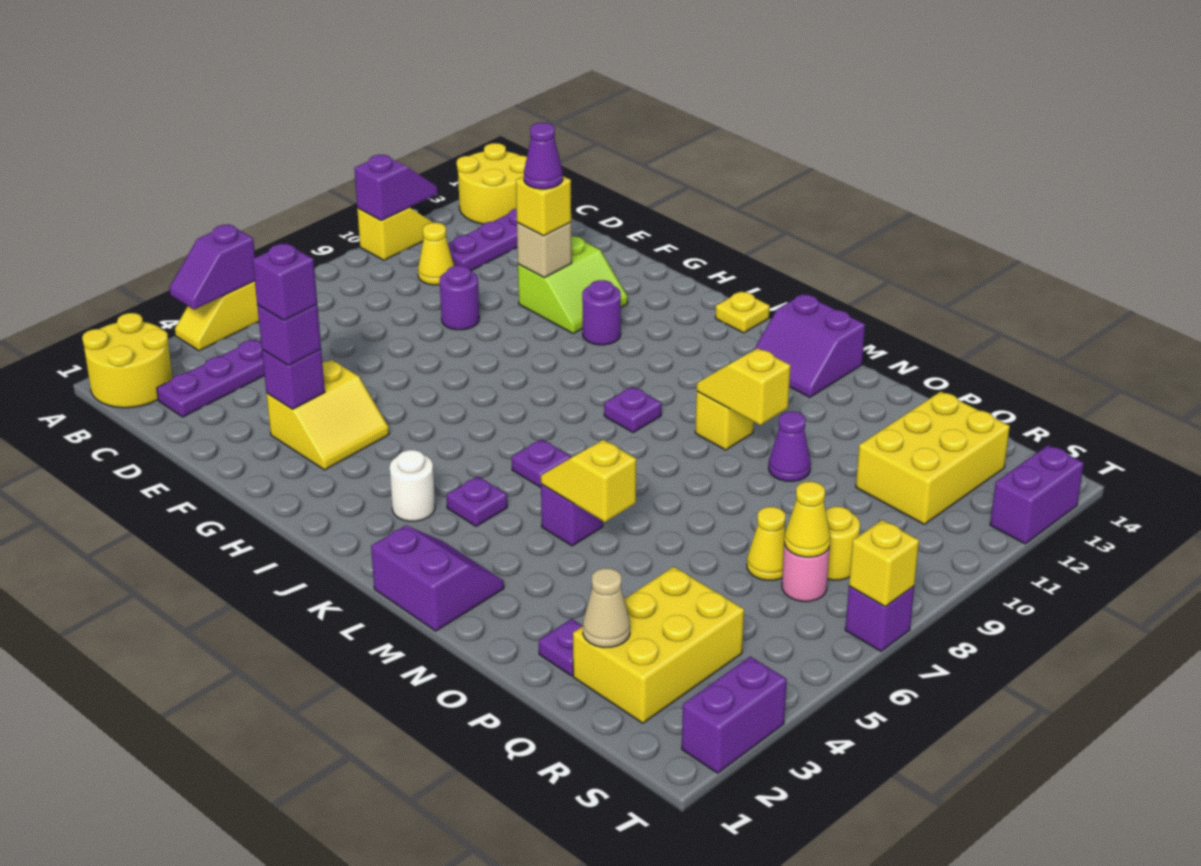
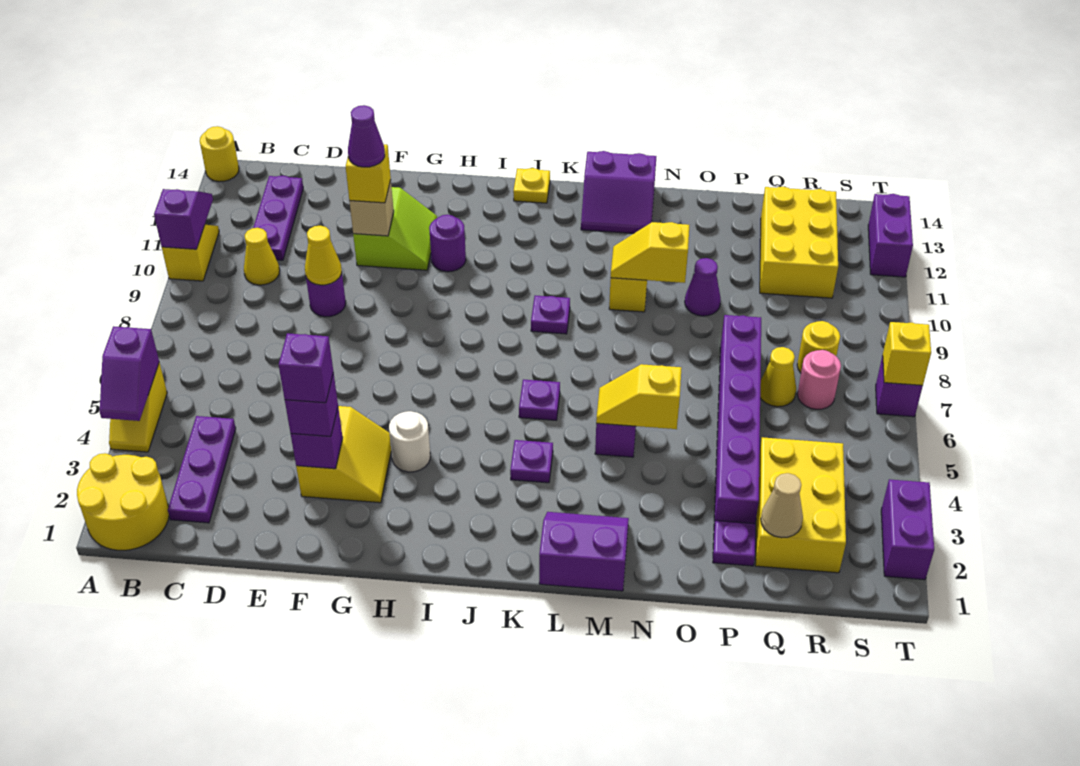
yellow 2x2 round brick [457,143,527,224] -> yellow 1x1 round brick [200,126,239,182]
white 1x1 round brick [390,450,435,521] -> white 1x1 round brick moved to [389,411,430,472]
none -> purple 1x6 brick [714,315,761,526]
yellow 1x1 cone [785,482,830,557] -> yellow 1x1 cone moved to [305,226,342,285]

